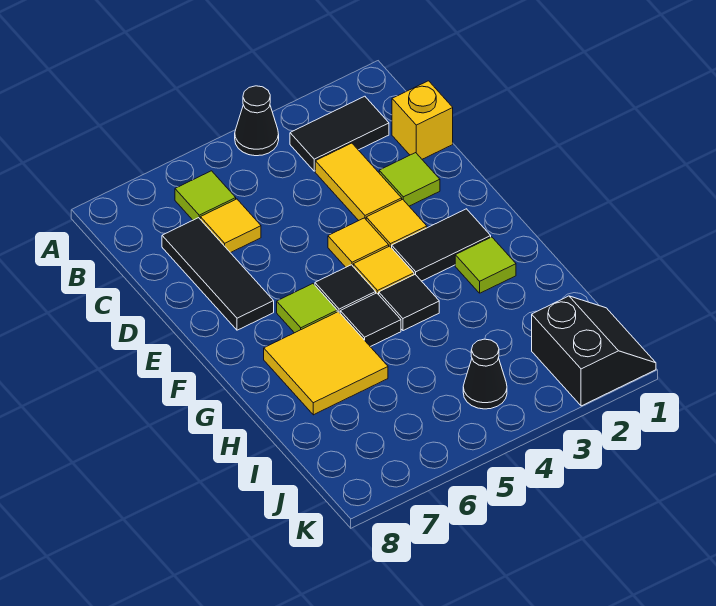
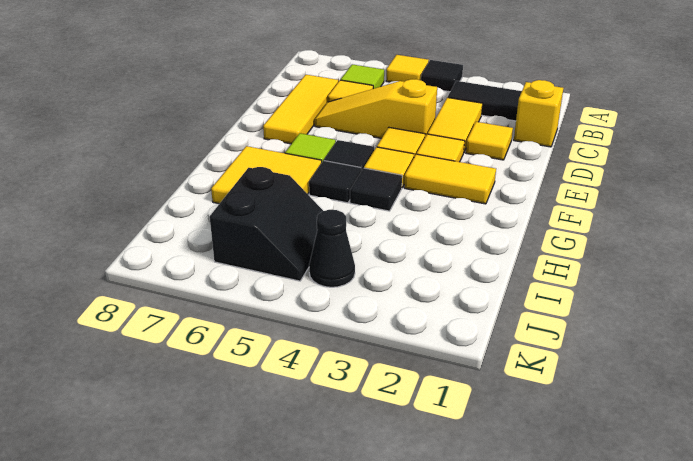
black 1x1 cone [235,86,279,156] -> black 1x1 tile [421,60,463,92]
none -> yellow 1x1 tile [386,55,429,82]
black 1x3 tile [162,218,274,330] -> yellow 1x3 tile [263,75,338,144]
lime 1x1 tile [379,153,440,206] -> yellow 1x1 tile [466,122,513,160]
none -> yellow 1x3 slope [315,79,437,138]
black 1x2 tile [392,209,491,281] -> yellow 1x2 tile [404,154,496,204]
lime 1x1 tile [455,237,516,293] -> none
black 2x2 slope [532,296,656,406] -> black 2x2 slope moved to [210,167,323,281]

